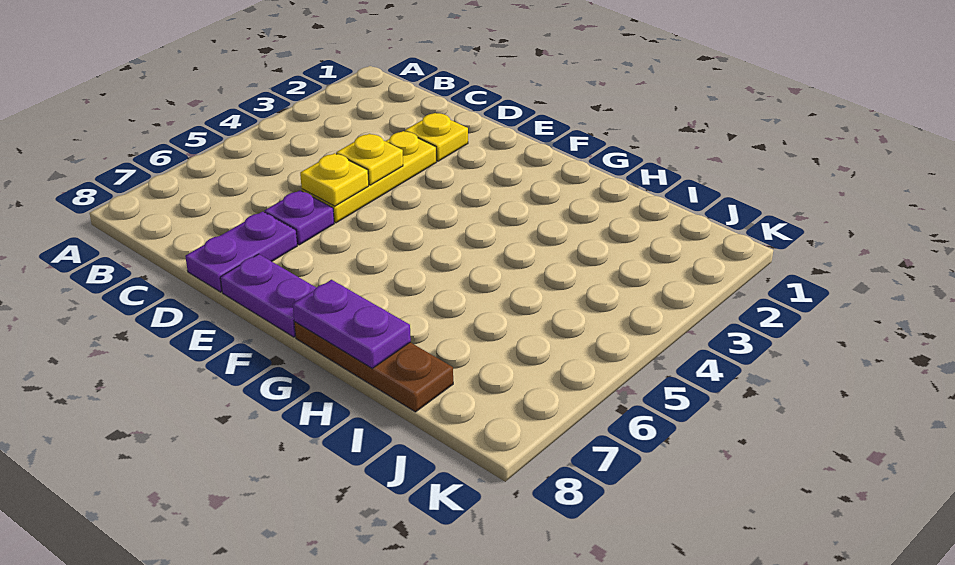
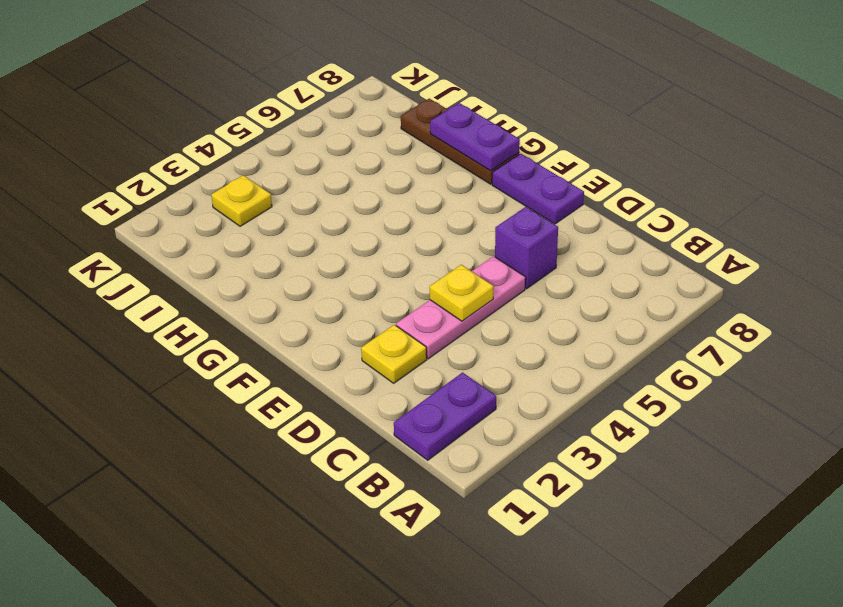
yellow 1x3 plate [302,131,437,223] -> pink 1x3 plate [396,256,526,359]
yellow 1x1 plate [300,153,369,206] -> yellow 1x1 plate moved to [211,175,272,226]
purple 1x1 plate [265,190,334,245] -> purple 1x1 brick [495,207,558,289]
purple 1x2 plate [185,212,297,292] -> purple 1x2 plate moved to [394,373,496,460]

